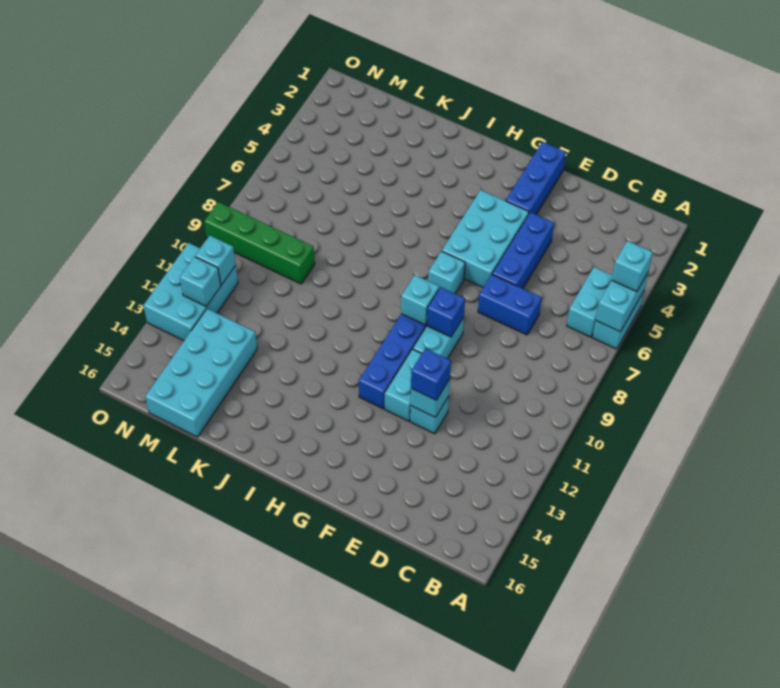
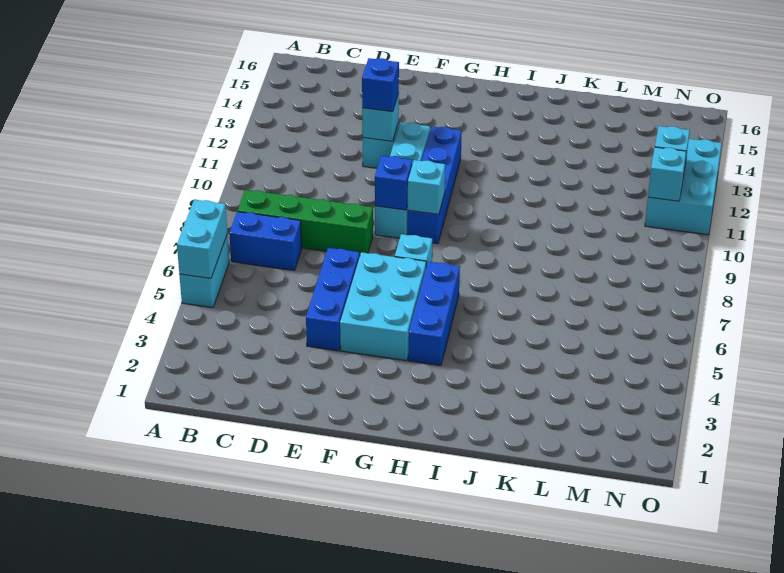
cyan 1x1 brick [612,241,653,292] -> none
cyan 1x2 brick [567,267,613,337] -> none
blue 1x2 brick [478,275,542,335] -> blue 1x2 brick moved to [229,212,302,270]
blue 1x3 brick [506,142,566,214] -> blue 1x3 brick moved to [409,262,460,366]
green 1x4 brick [204,202,315,284] -> green 1x4 brick moved to [238,190,373,255]
cyan 2x4 brick [145,309,257,437] -> none

